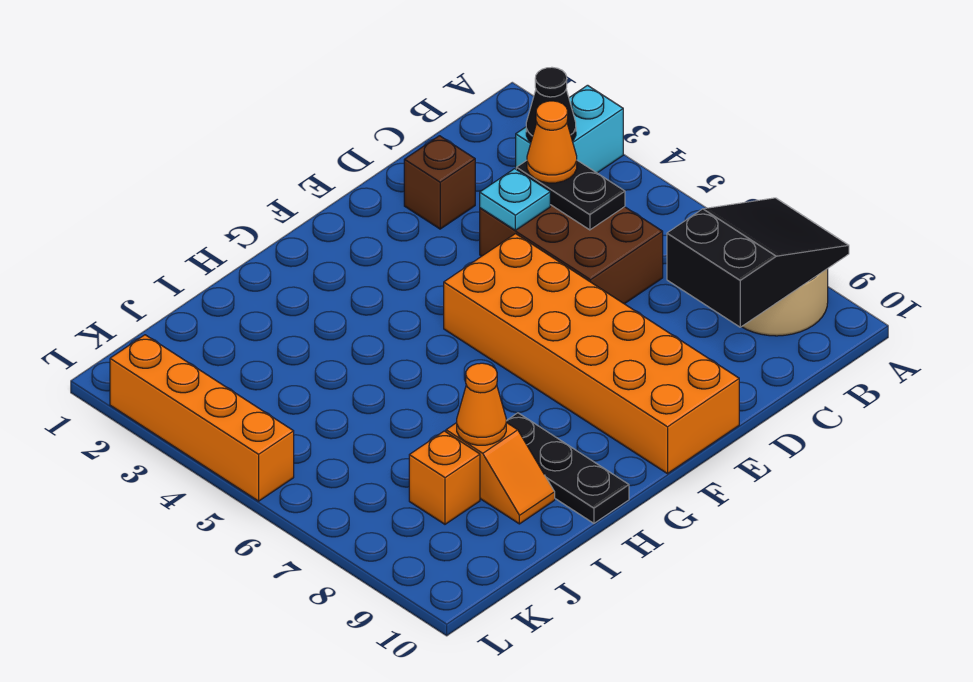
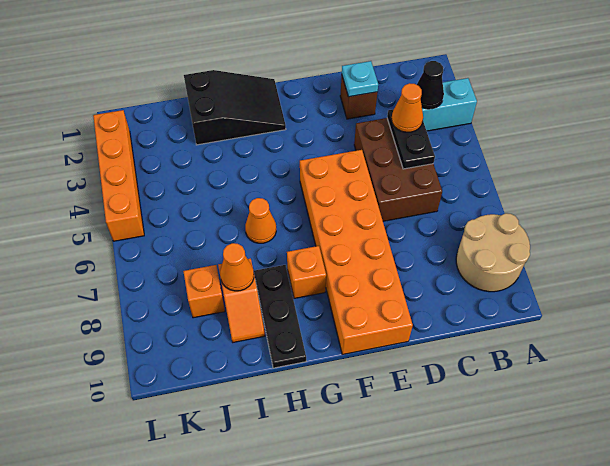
black 2x3 slope [667,198,849,327] -> black 2x3 slope moved to [184,70,286,145]
cyan 1x1 plate [480,169,550,230] -> cyan 1x1 plate moved to [342,61,378,97]
none -> orange 1x1 brick [287,246,326,298]
none -> orange 1x1 cone [245,198,276,243]

